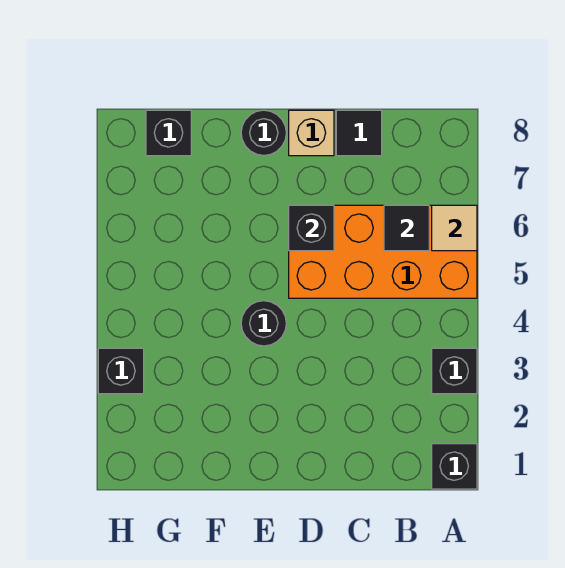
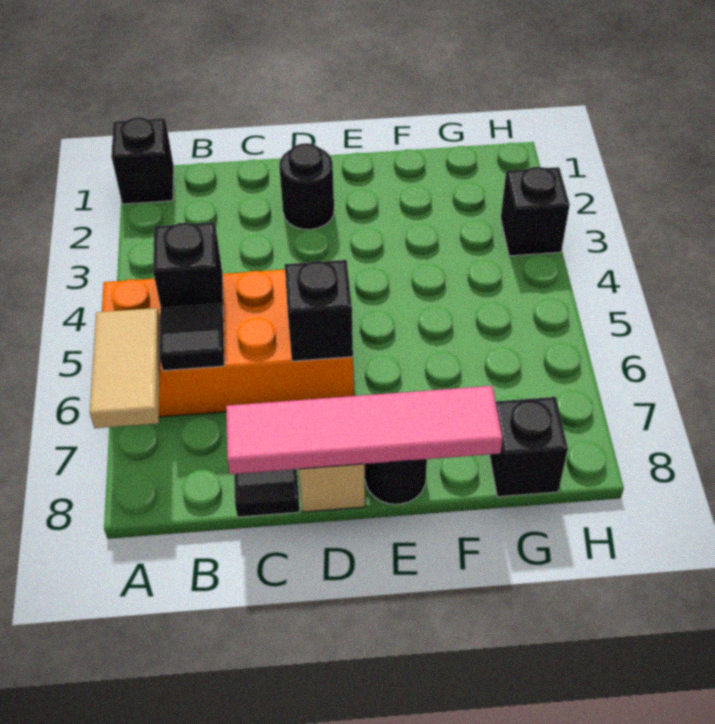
black 1x1 brick [432,348,477,394] -> black 1x1 brick moved to [153,222,223,313]
tan 1x1 tile [432,205,477,251] -> tan 1x2 tile [90,308,160,428]
none -> pink 1x4 tile [226,386,503,474]
black 1x1 round brick [241,301,286,346] -> black 1x1 round brick moved to [279,143,334,230]

